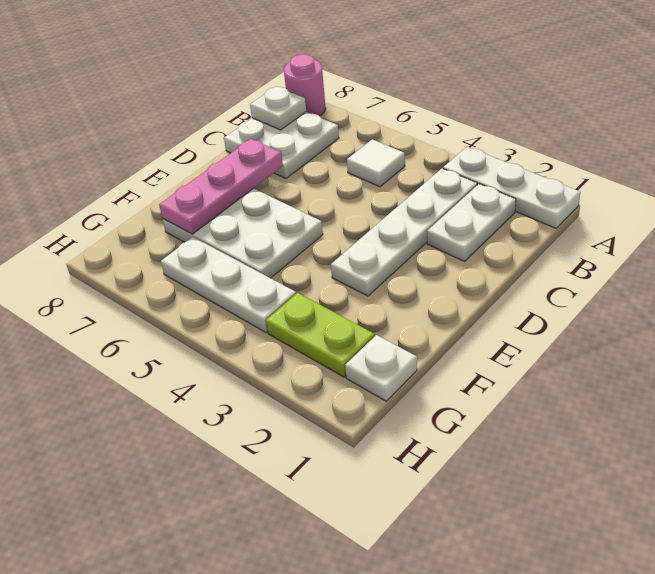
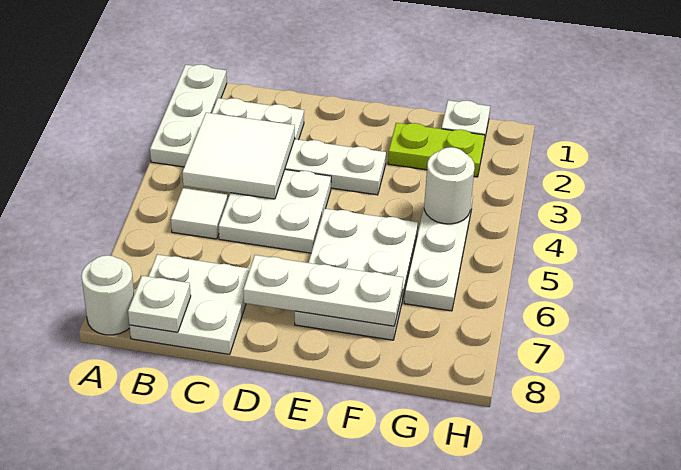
pink 1x1 round brick [284,54,326,116] -> white 1x1 round brick [81,255,134,335]
none -> white 2x2 tile [182,113,295,199]
none -> white 2x2 plate [219,170,331,253]
pink 1x3 plate [159,139,283,234] -> white 1x3 plate [243,255,403,326]
lime 1x2 plate [266,293,375,377] -> lime 1x2 plate turned to [388,123,485,177]
none -> white 1x1 round brick [424,147,475,224]

